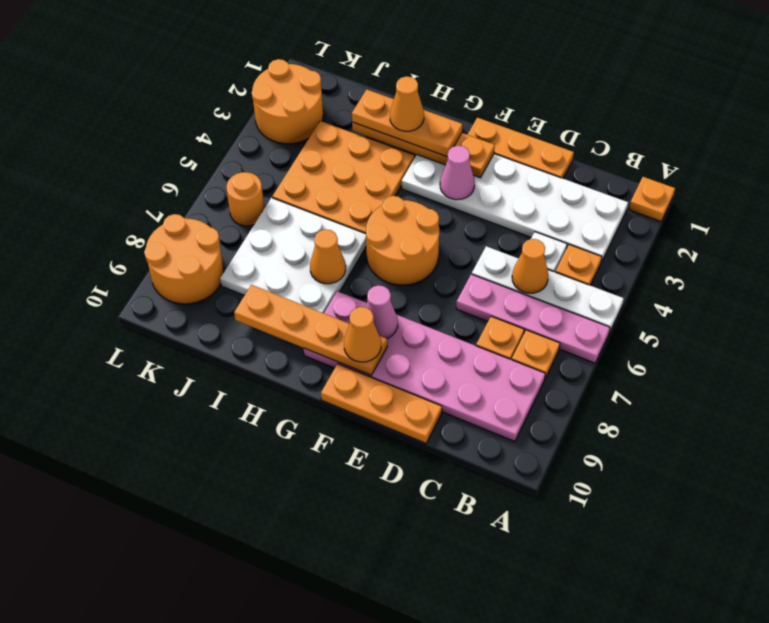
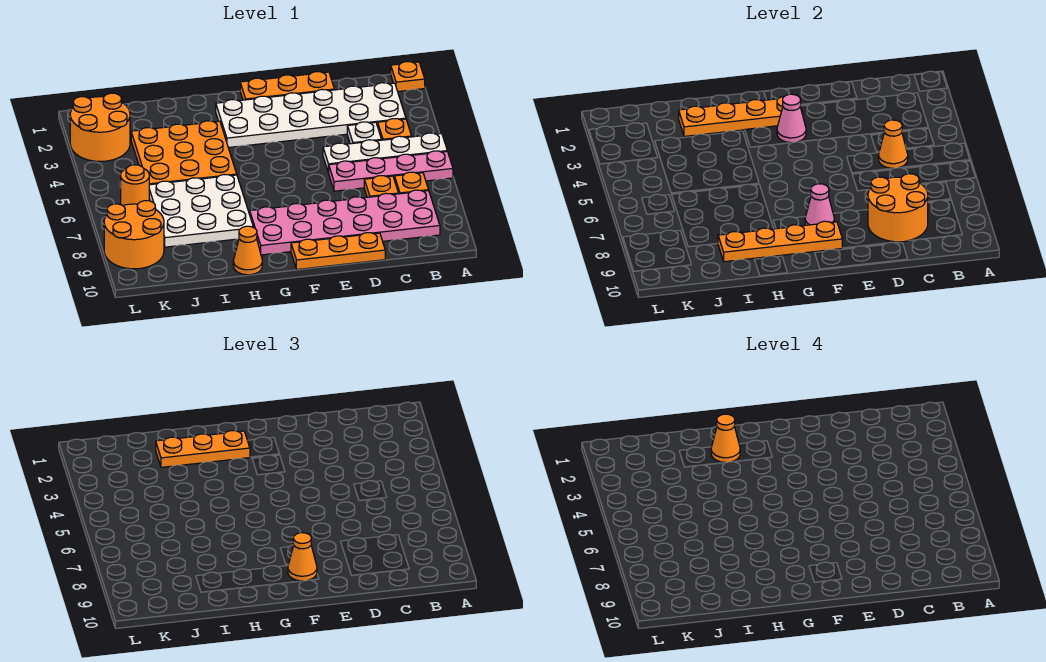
orange 2x2 round brick [366,196,439,285] -> orange 2x2 round brick moved to [868,174,928,242]
orange 1x1 cone [310,229,346,284] -> orange 1x1 cone moved to [233,226,262,275]

